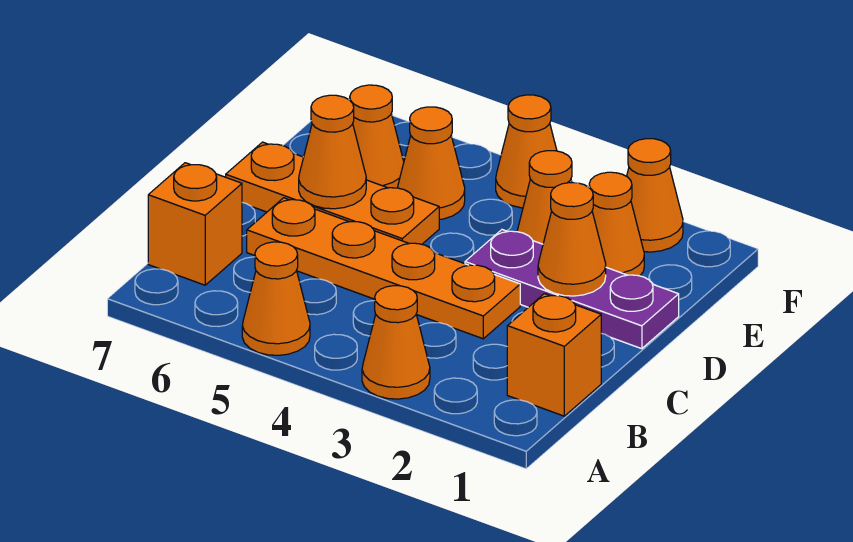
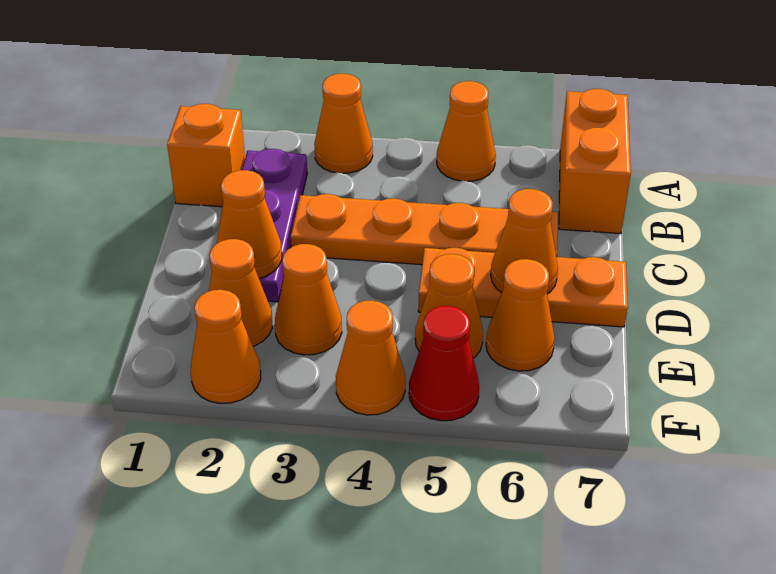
orange 1x1 brick [148,163,242,285] -> orange 1x2 brick [559,89,631,234]
purple 1x3 plate [465,230,679,349] -> purple 1x3 plate turned to [242,149,307,302]
none -> red 1x1 cone [409,306,479,421]

